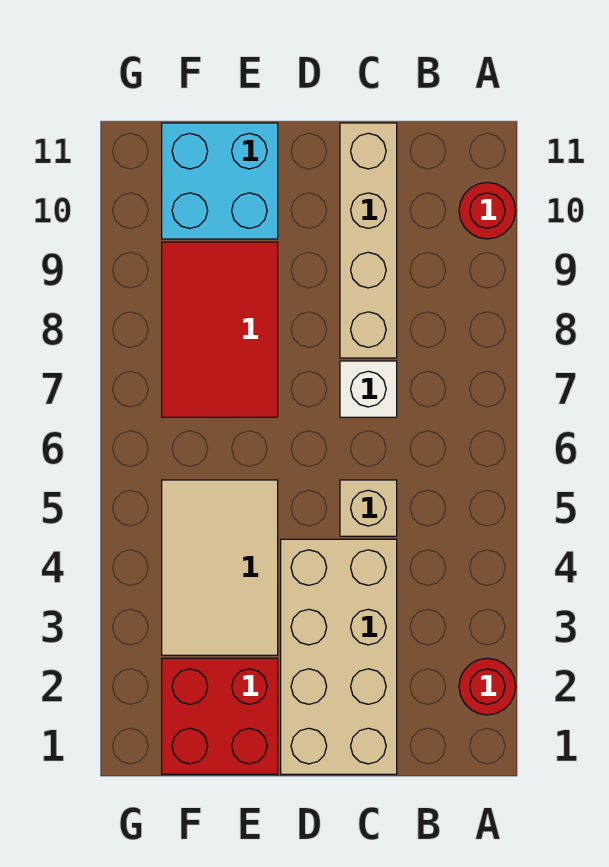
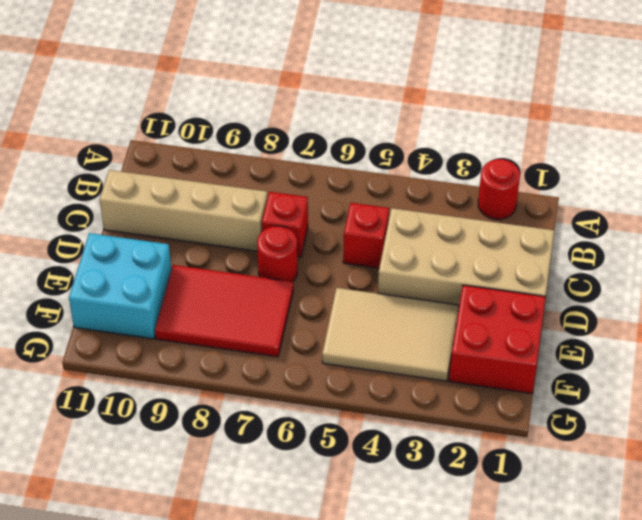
red 1x1 round brick [459,182,516,239] -> red 1x1 round brick moved to [257,226,297,282]
tan 1x1 brick [340,480,397,536] -> red 1x1 brick [343,203,389,268]
white 1x1 brick [340,361,397,417] -> red 1x1 brick [262,192,308,257]

